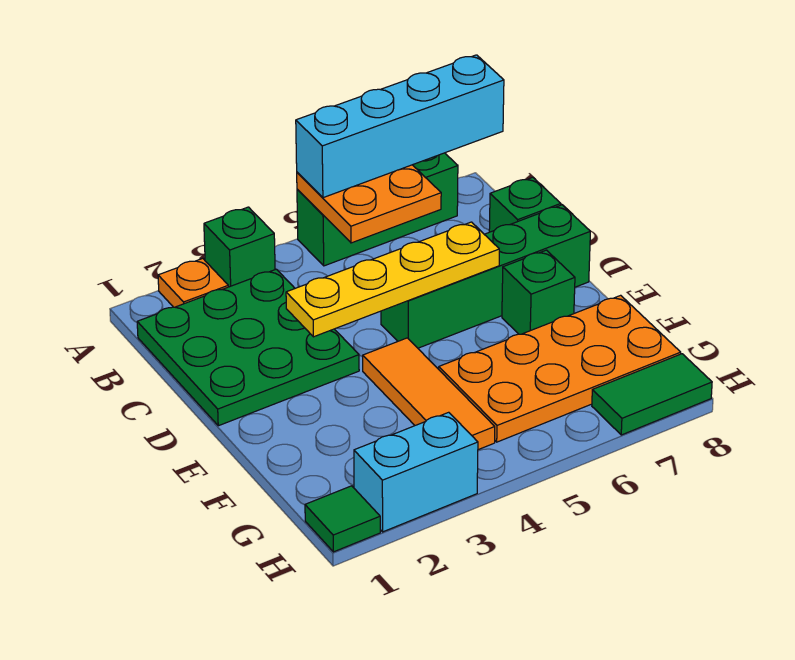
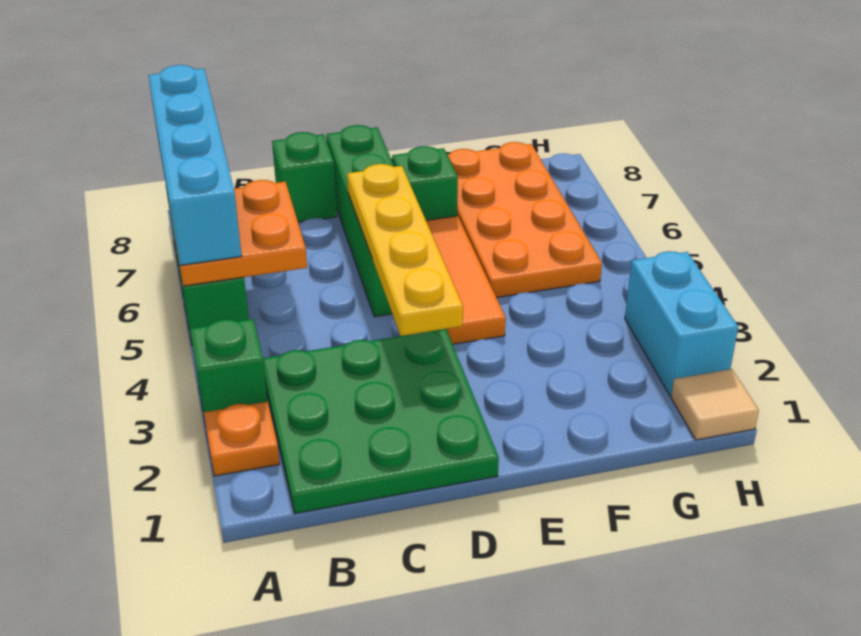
orange 1x3 tile [363,338,495,450] -> orange 1x3 tile turned to [426,216,506,344]
green 1x1 tile [305,486,380,552] -> tan 1x1 tile [671,369,759,440]
green 1x2 tile [592,354,712,435] -> none

